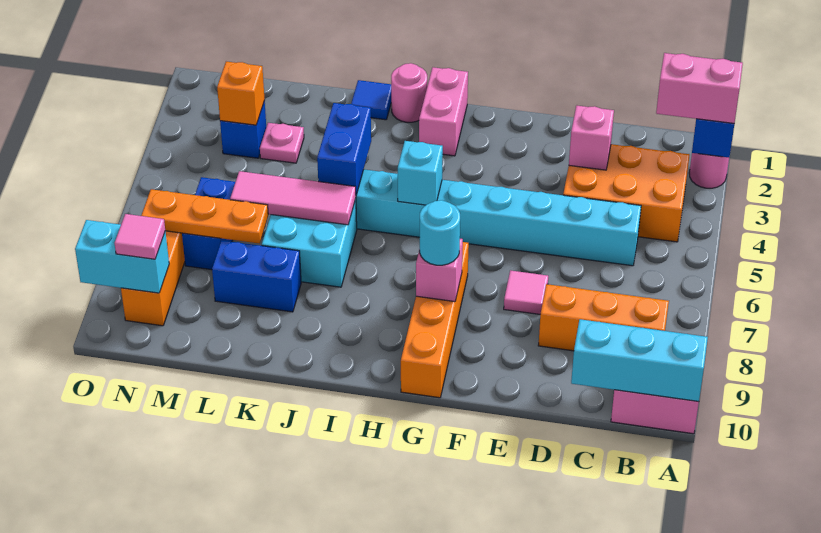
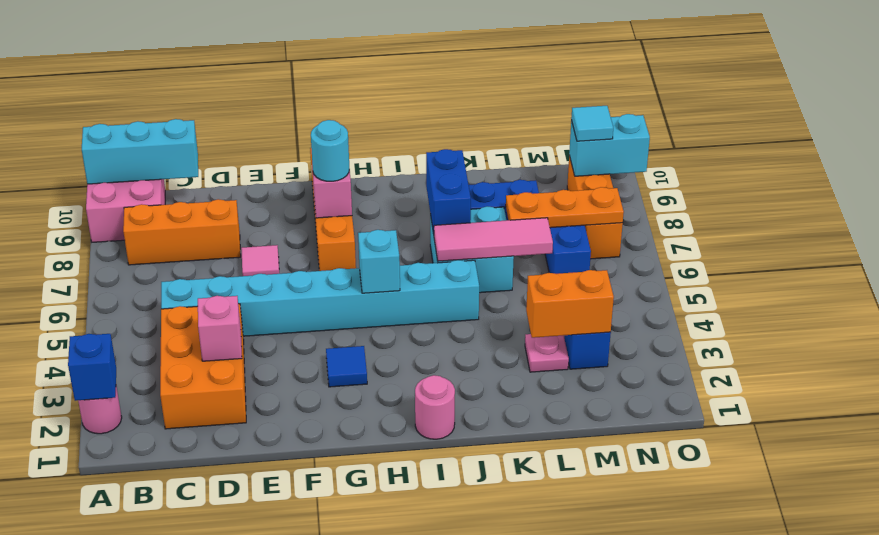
pink 1x2 brick [656,53,743,123] -> none
orange 2x3 brick [563,144,690,242] -> orange 2x3 brick turned to [160,304,246,429]
pink 1x2 brick [419,67,468,156] -> none
blue 1x1 tile [351,80,391,120] -> blue 1x1 tile moved to [326,346,367,387]
blue 1x2 brick [317,103,371,195] -> blue 1x2 brick moved to [426,149,471,234]
orange 1x1 brick [217,62,265,125] -> orange 1x2 brick [526,270,614,338]
pink 1x1 tile [115,214,165,259] -> cyan 1x1 tile [571,106,613,141]

